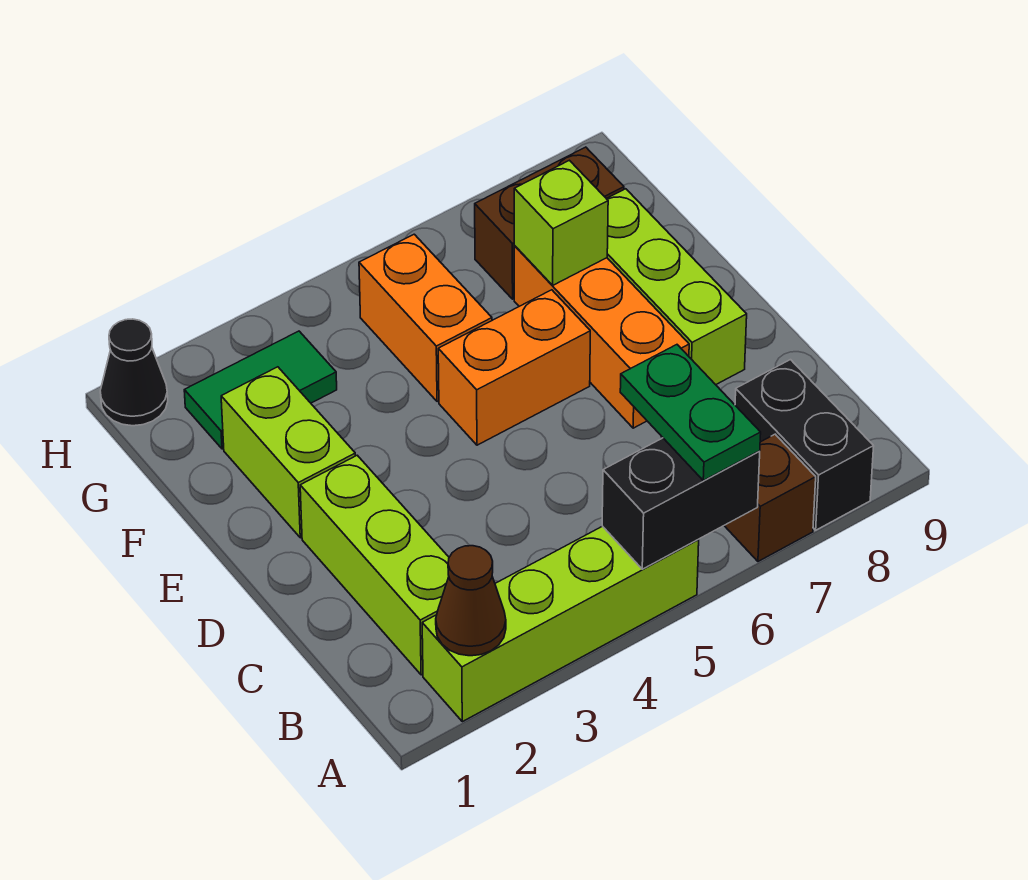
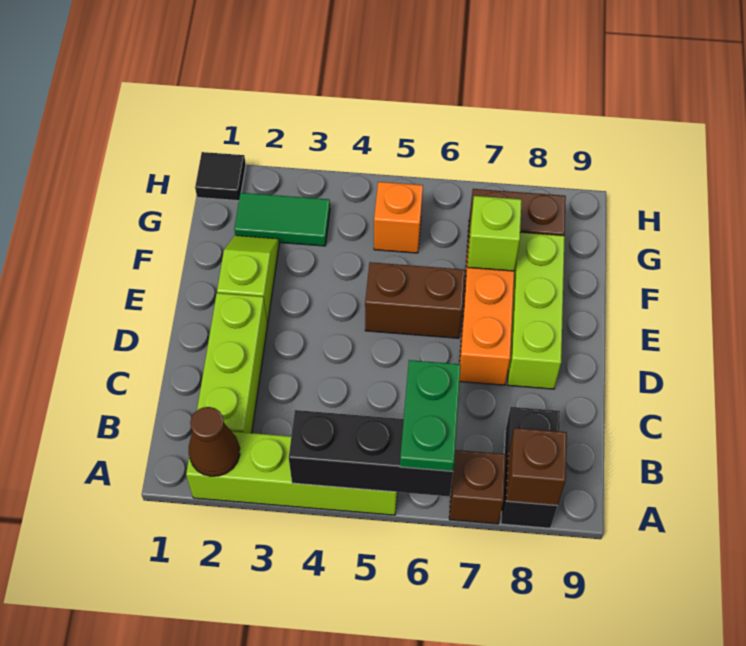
black 1x2 brick [602,438,760,569] -> black 1x3 brick [289,410,453,496]
none -> brown 1x1 brick [506,428,567,506]
lime 1x2 brick [221,367,355,538] -> lime 1x2 slope [217,236,279,323]
orange 1x2 brick [438,290,590,445] -> brown 1x2 brick [365,262,465,338]
orange 1x2 brick [359,234,492,402] -> orange 1x1 brick [374,182,423,253]
black 1x1 cone [100,319,168,426] -> black 1x1 tile [195,152,246,201]

